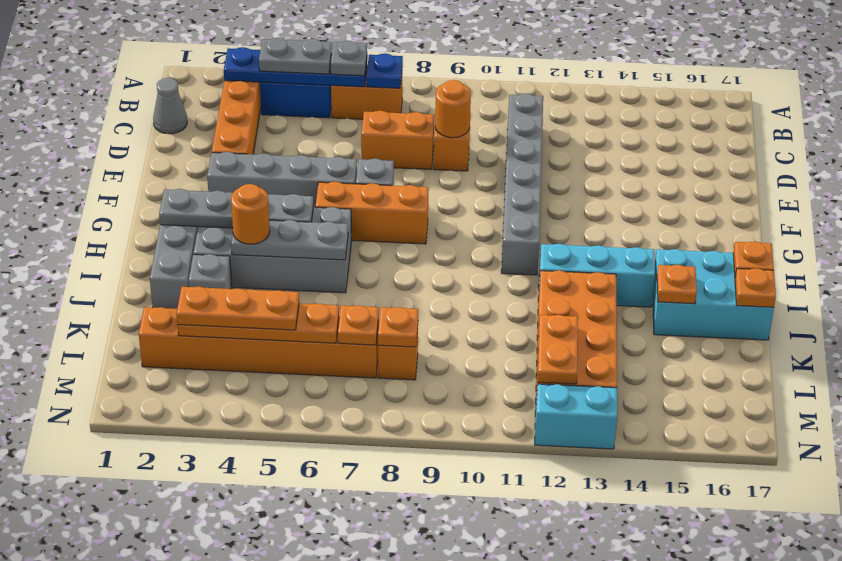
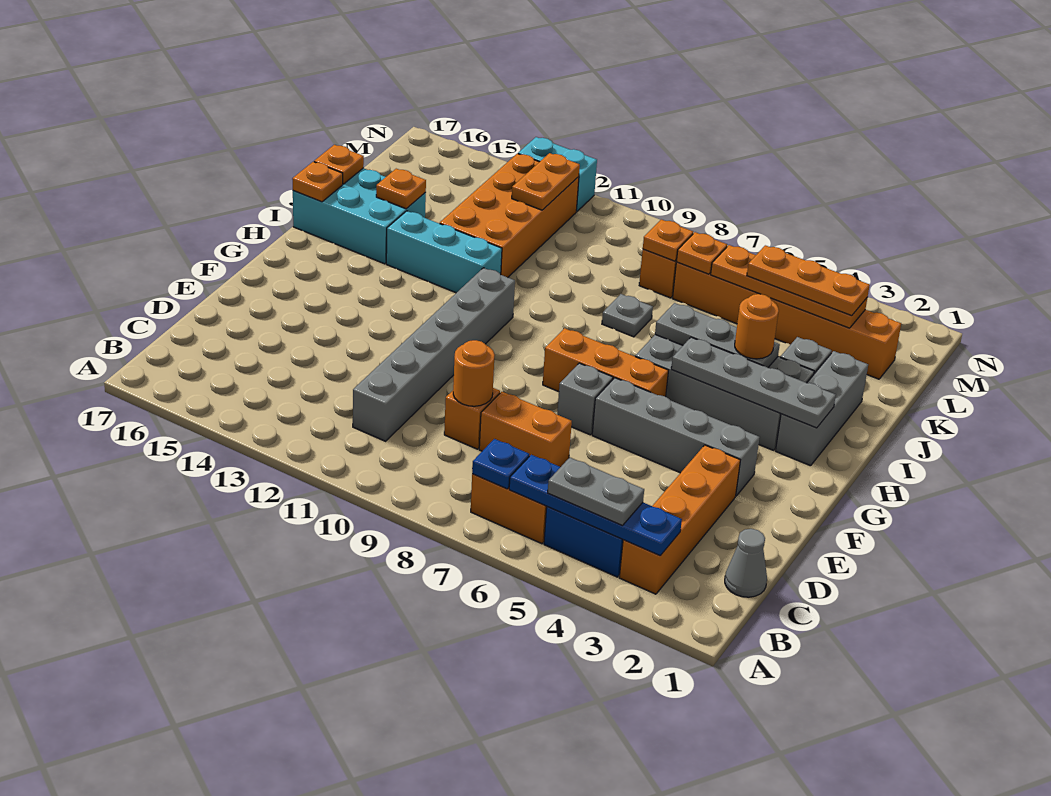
grey 1x1 plate [331,41,367,76] -> grey 1x1 plate moved to [602,294,653,337]

